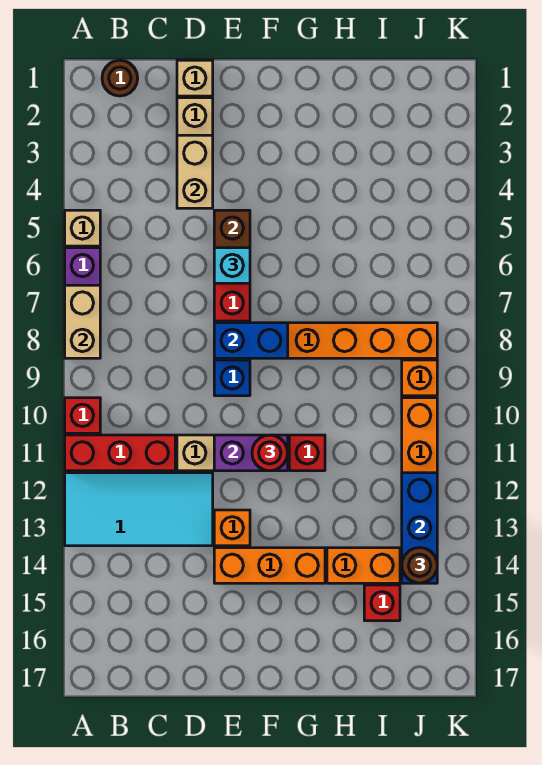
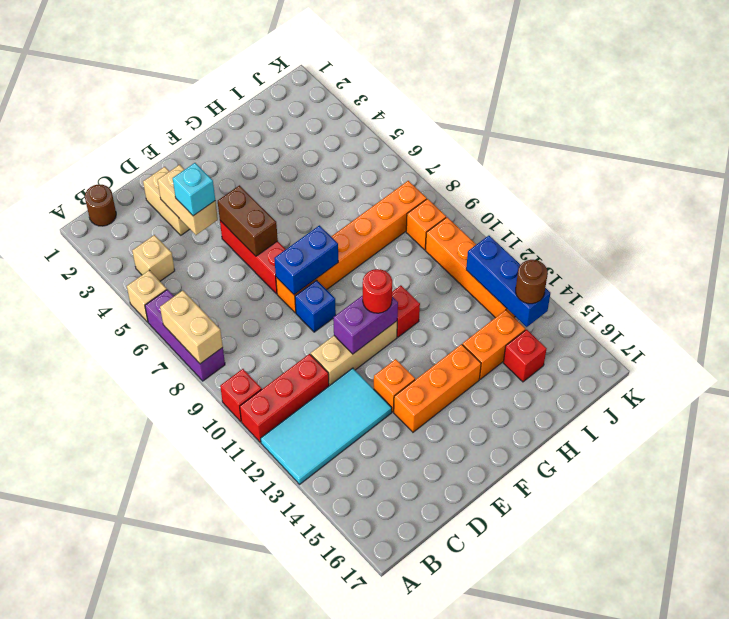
tan 1x1 brick [177,60,213,96] -> tan 1x1 brick moved to [132,235,175,281]
cyan 1x1 brick [214,248,250,283] -> cyan 1x1 brick moved to [173,163,215,216]

